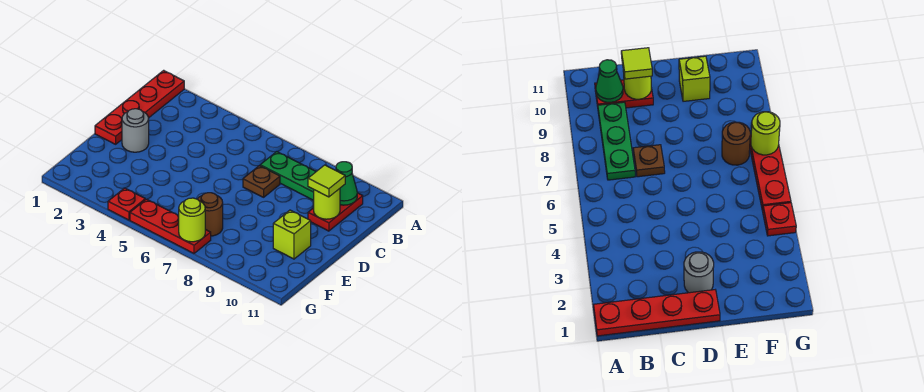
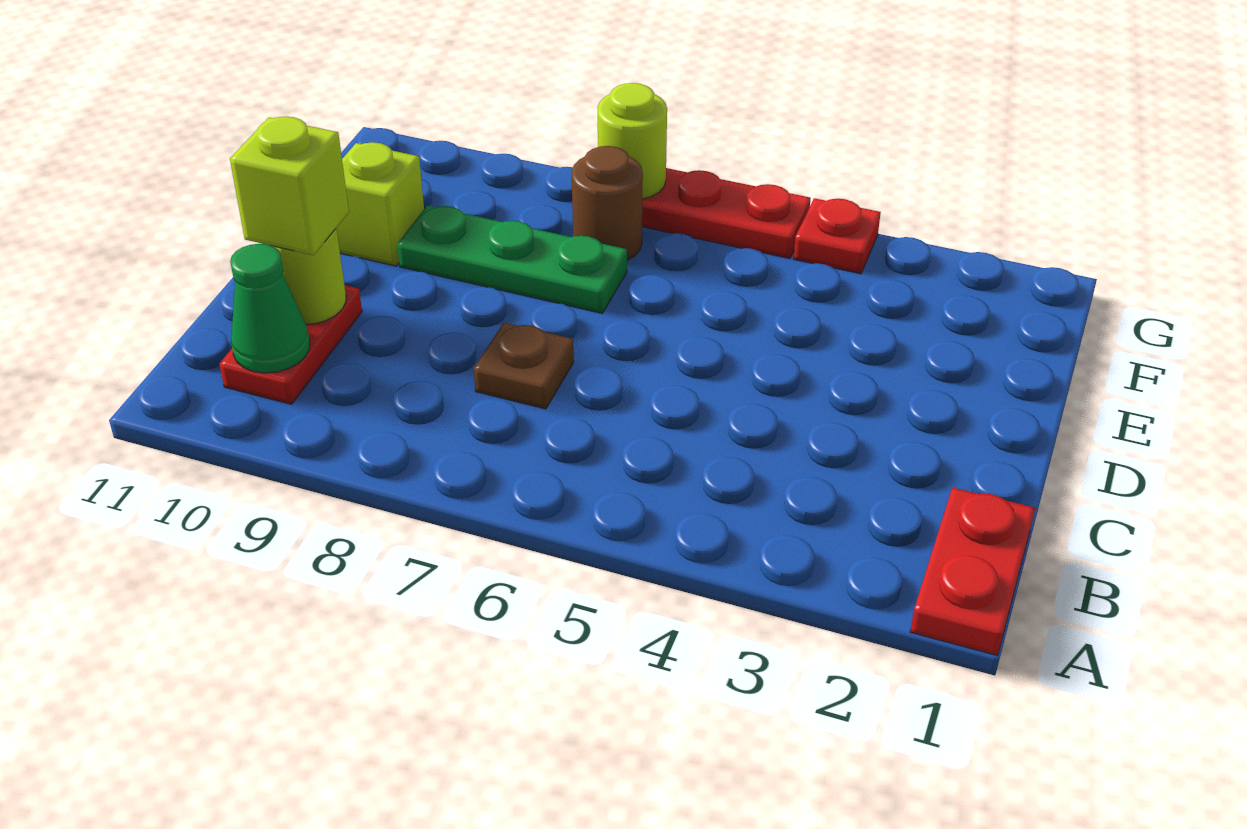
red 1x4 plate [95,70,184,144] -> red 1x2 plate [910,488,1035,655]
green 1x3 plate [260,152,316,200] -> green 1x3 plate moved to [397,206,627,313]
lime 1x1 tile [308,165,345,197] -> lime 1x1 brick [230,116,349,255]
grey 1x1 round brick [122,109,149,152] -> none

